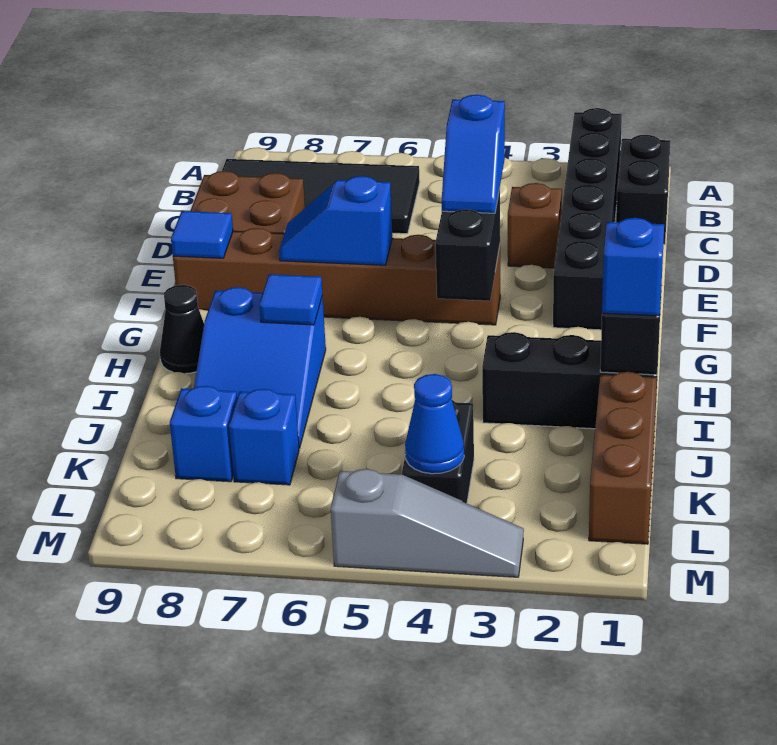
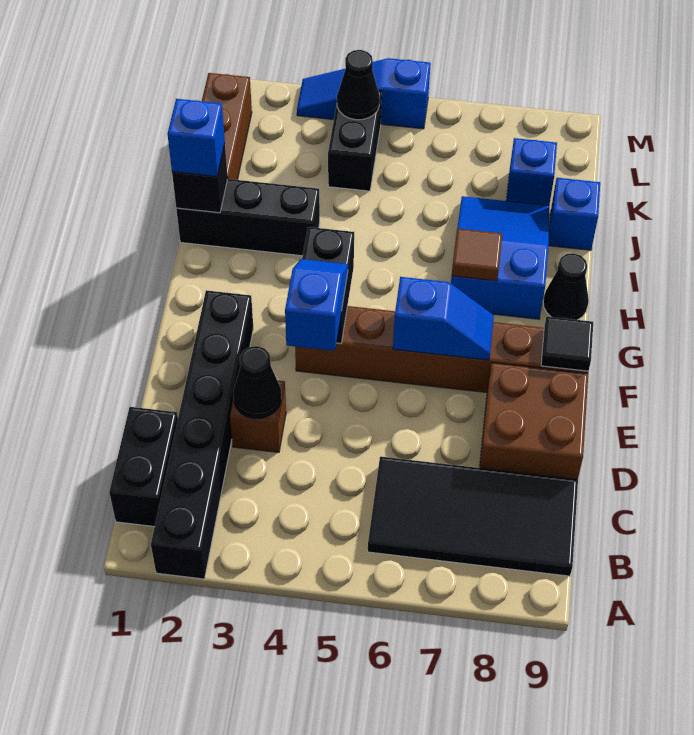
none -> black 1x1 cone [233,346,281,419]
blue 1x1 tile [171,211,233,258] -> black 1x1 tile [541,317,593,371]
blue 1x1 tile [259,274,323,325] -> brown 1x1 tile [452,229,502,281]
blue 1x1 brick [229,389,299,485] -> blue 1x1 brick moved to [548,178,600,250]
blue 1x1 cone [405,374,464,474] -> black 1x1 cone [337,50,380,120]
grey 1x3 slope [331,469,524,577] -> blue 1x3 slope [297,58,431,129]

